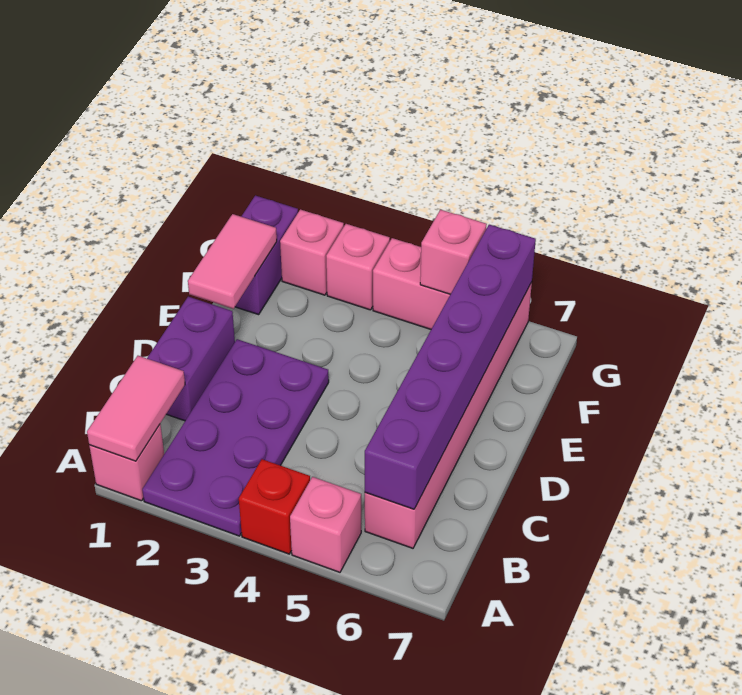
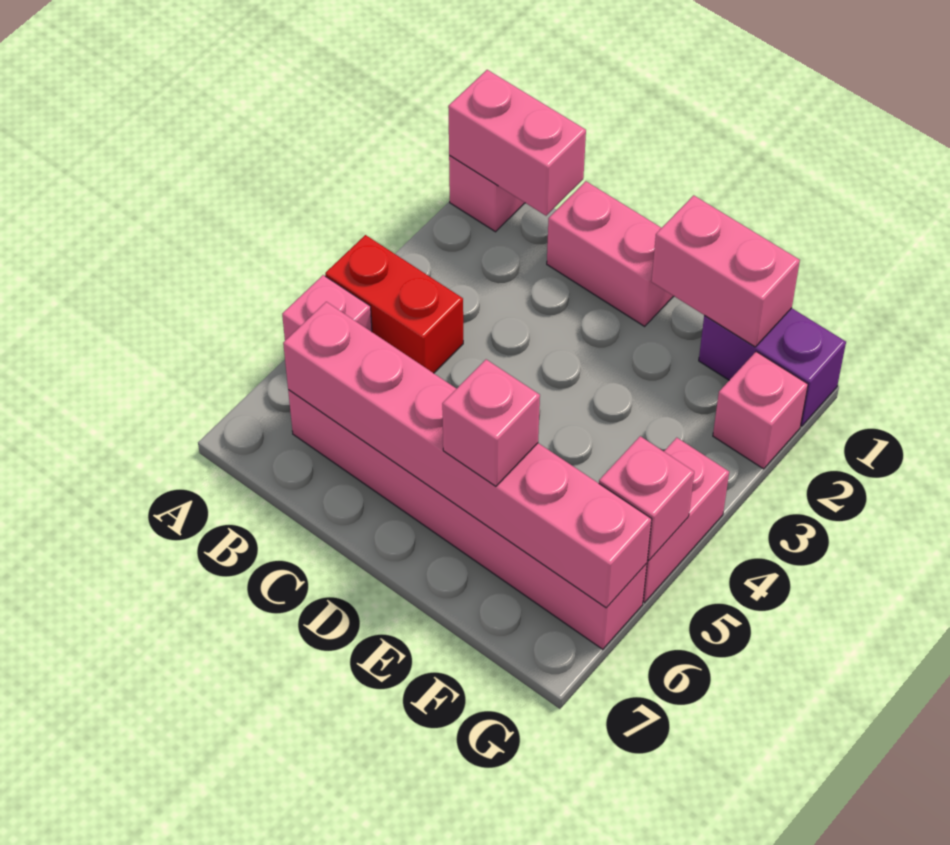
pink 1x2 tile [87,356,185,461] -> pink 1x2 brick [448,70,586,216]
purple 2x4 plate [142,339,329,536] -> none
red 1x1 brick [239,459,310,554] -> red 1x2 brick [325,235,463,373]
purple 1x6 brick [365,225,536,509] -> pink 1x6 brick [283,302,652,608]
purple 1x2 brick [147,297,235,421] -> pink 1x2 brick [547,181,674,326]
pink 1x2 tile [188,214,277,309] -> pink 1x2 brick [651,195,800,347]
pink 1x1 brick [326,224,390,310] -> pink 1x1 brick moved to [442,359,540,486]

